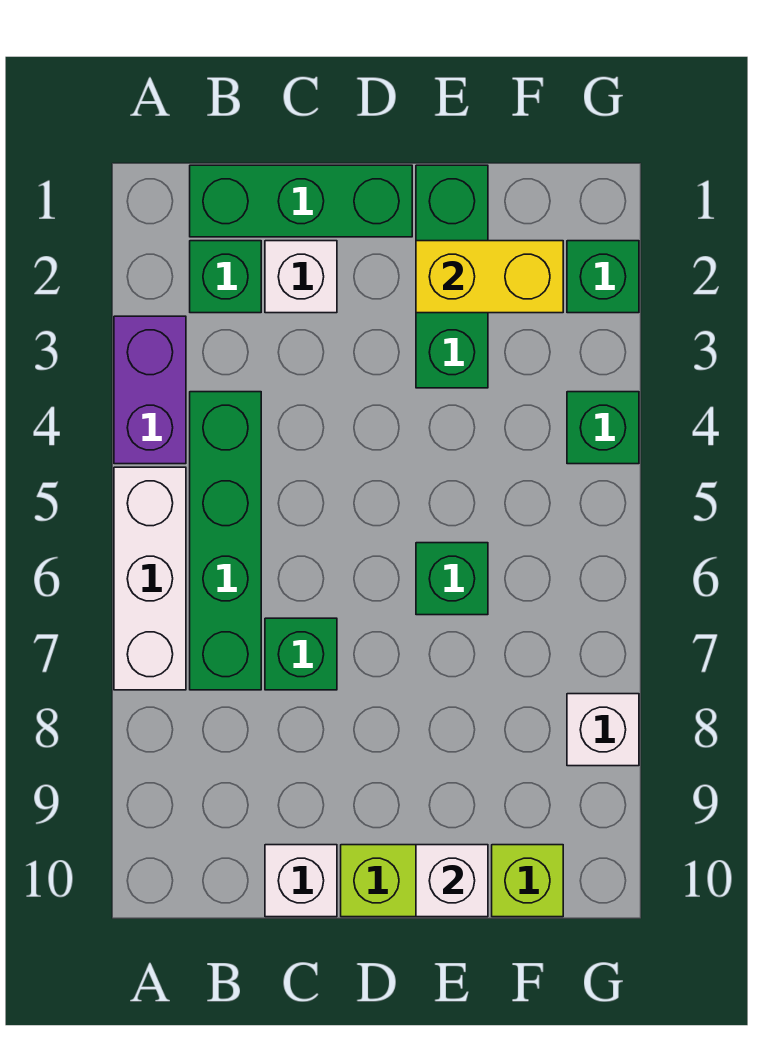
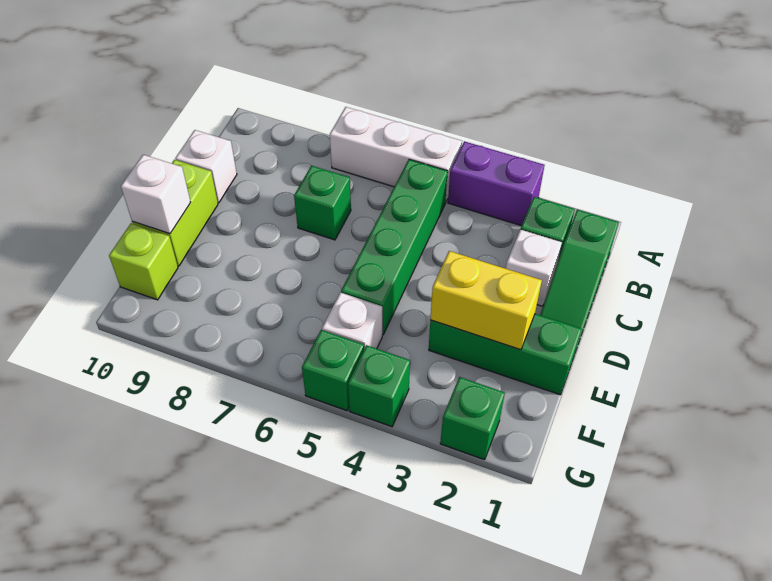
green 1x3 brick [190,165,412,237] -> green 1x3 slope [540,210,619,352]
green 1x4 brick [190,392,261,690] -> green 1x4 brick turned to [341,160,448,335]
yellow 1x2 brick [416,241,563,313] -> yellow 1x2 brick turned to [430,251,542,350]
green 1x1 brick [416,543,488,615] -> green 1x1 brick moved to [302,330,364,411]
white 1x1 brick [567,694,639,766] -> white 1x1 brick moved to [322,292,382,349]

